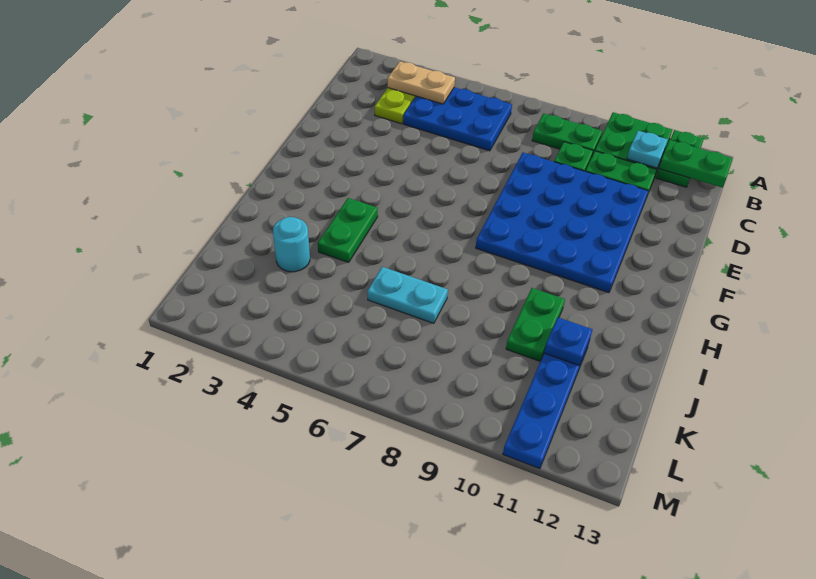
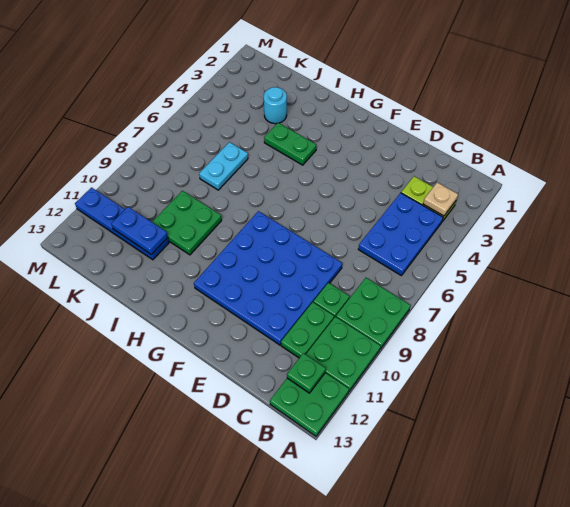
green 1x2 plate [656,130,704,187] -> green 2x2 plate [270,373,349,436]
tan 1x2 plate [388,61,455,104] -> tan 1x1 plate [423,182,458,216]
green 1x2 plate [532,114,602,156] -> green 2x2 plate [336,278,410,349]
cyan 1x1 plate [627,131,668,168] -> none
green 1x2 plate [659,140,733,188] -> green 1x1 plate [287,353,326,393]
green 1x2 plate [506,288,565,361] -> green 2x2 plate [152,191,222,255]
blue 1x1 plate [544,317,593,366] -> blue 1x2 plate [111,207,168,255]

